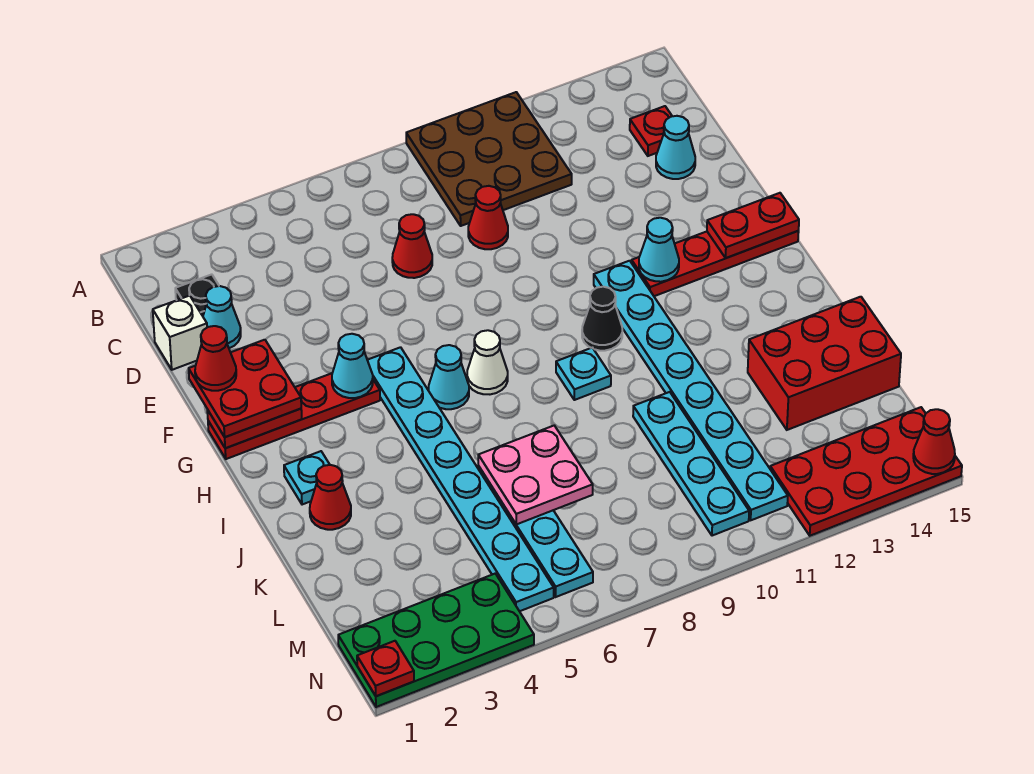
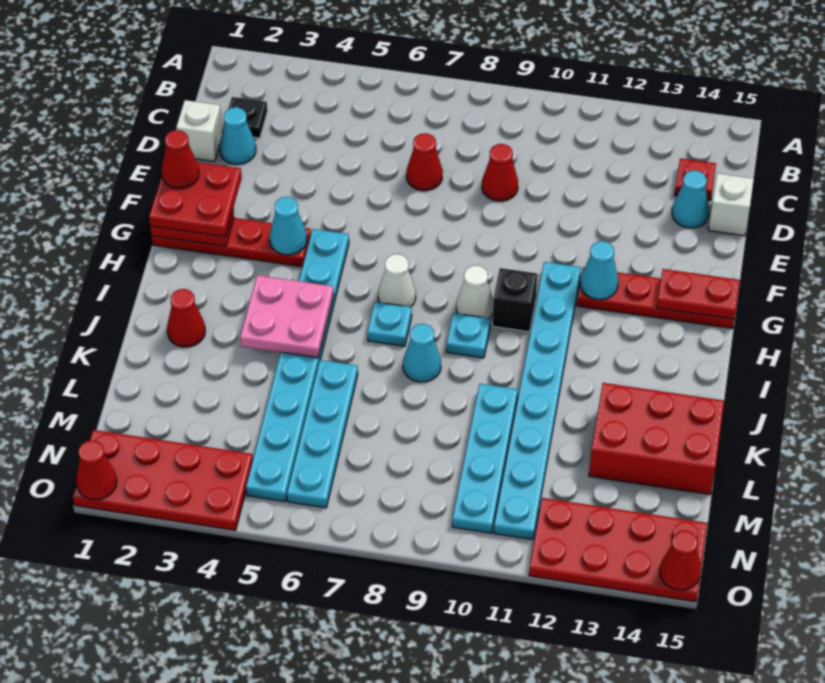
brown 3x3 plate [406,92,572,226] -> none
none -> white 1x1 brick [709,173,754,236]
cyan 1x1 cone [429,345,469,409] -> cyan 1x1 cone moved to [403,324,441,382]
none -> white 1x1 cone [456,265,493,318]
black 1x1 cone [582,287,622,351] -> black 1x1 brick [492,268,537,332]
cyan 1x1 plate [284,451,330,505] -> cyan 1x1 plate moved to [367,302,412,346]
pink 2x2 plate [478,426,593,524] -> pink 2x2 plate moved to [240,275,334,358]
green 2x4 plate [338,574,534,707] -> red 2x4 plate [73,430,253,530]
red 1x1 plate [357,641,414,696] -> red 1x1 cone [76,440,117,500]

